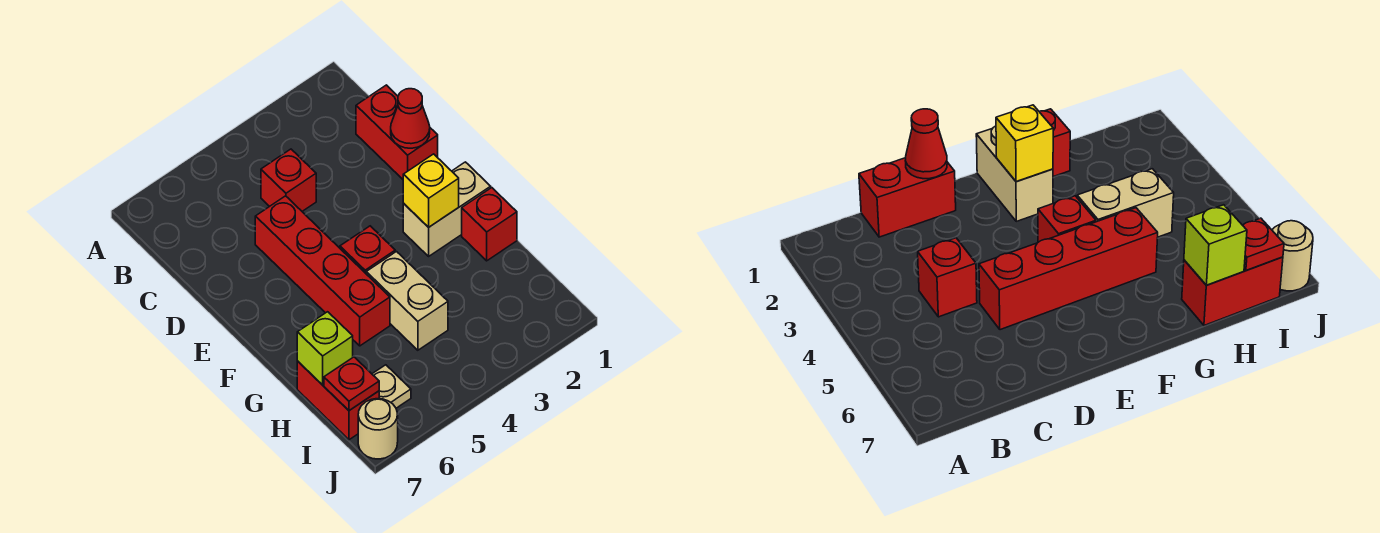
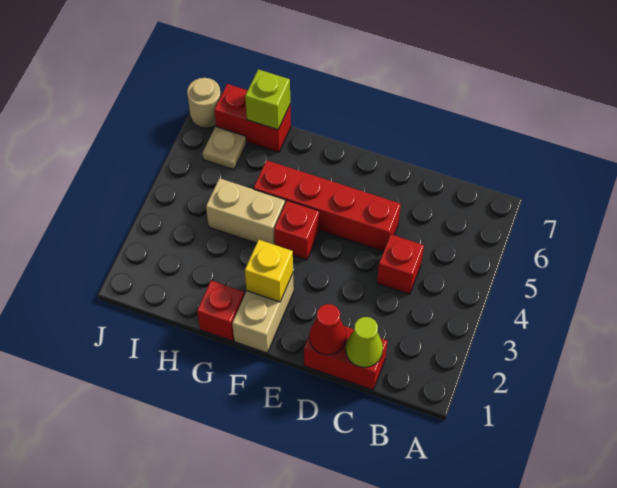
none -> lime 1x1 cone [346,317,383,367]
red 1x1 plate [324,357,379,411] -> none

